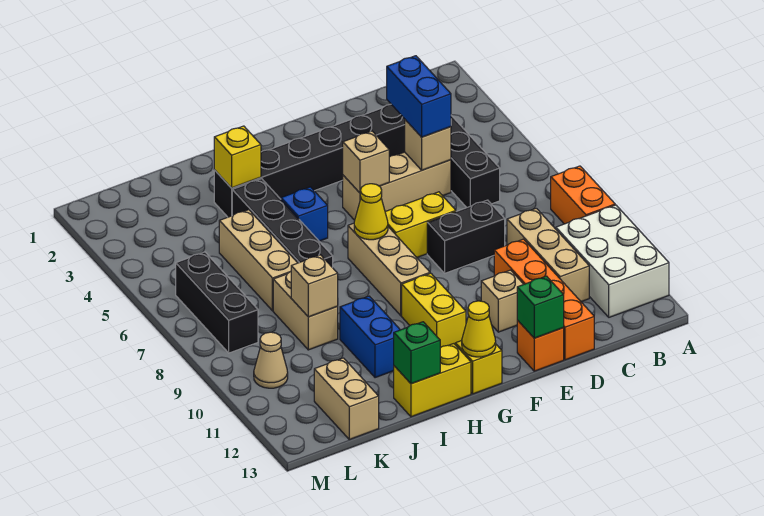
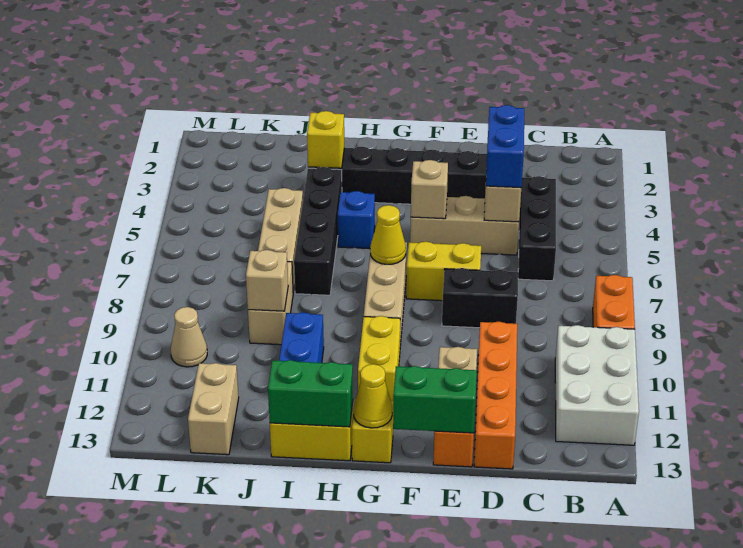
tan 1x3 brick [507,208,589,302] -> none
green 1x1 brick [517,276,564,338] -> green 1x2 brick [393,366,477,433]
green 1x1 brick [394,322,440,384] -> green 1x2 brick [268,360,353,427]
black 1x3 brick [176,252,258,353] -> none

